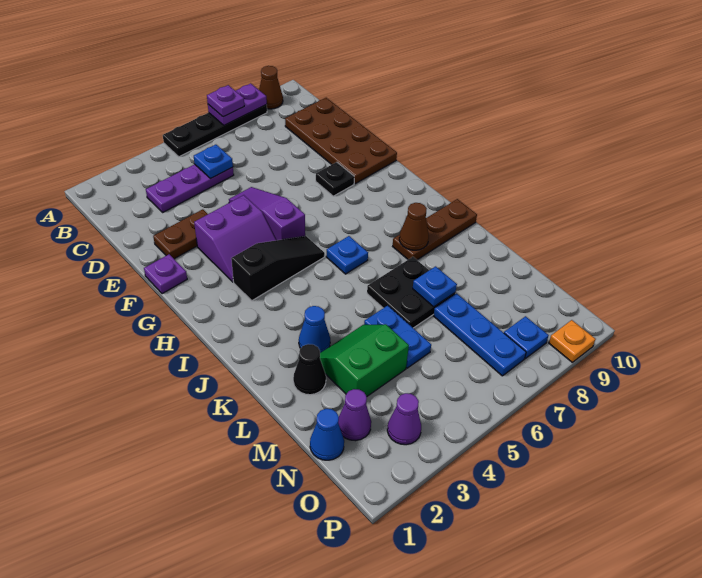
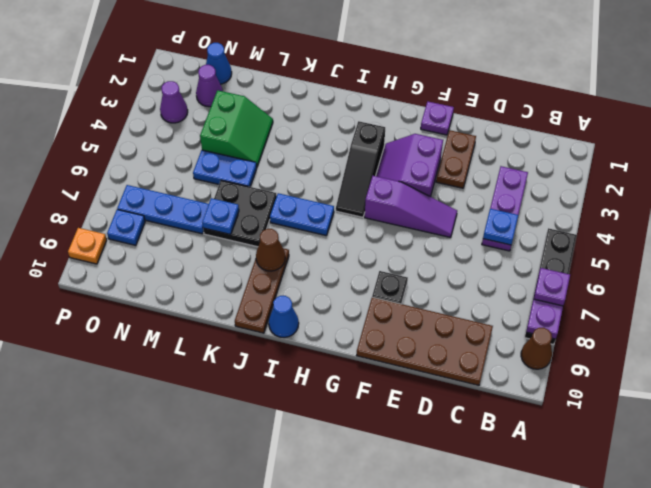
blue 1x1 plate [327,236,368,274] -> blue 1x2 plate [270,193,334,235]
blue 1x1 cone [299,306,330,353] -> blue 1x1 cone moved to [269,296,299,338]
black 1x1 cone [293,344,326,395] -> none

